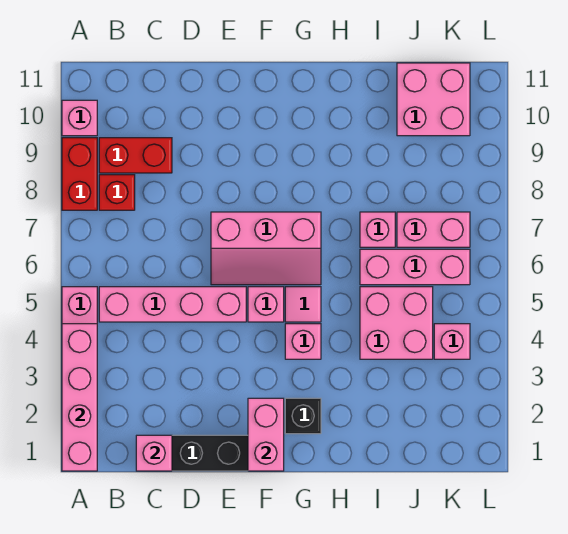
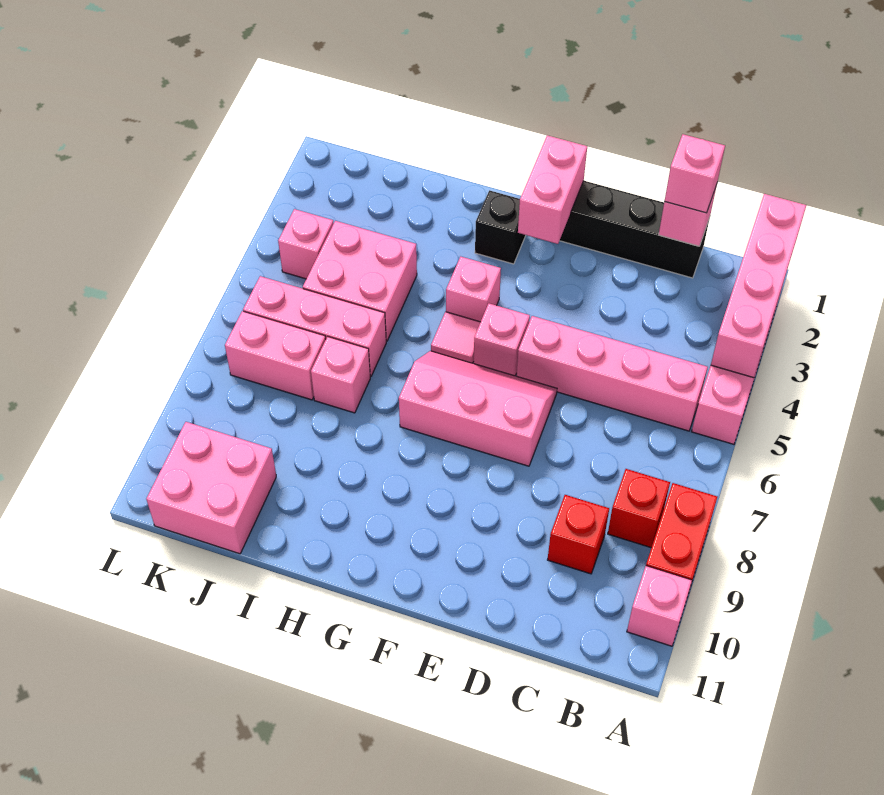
red 1x2 brick [99,138,172,173] -> red 1x1 brick [548,495,609,574]
none -> pink 1x1 brick [664,134,725,213]

